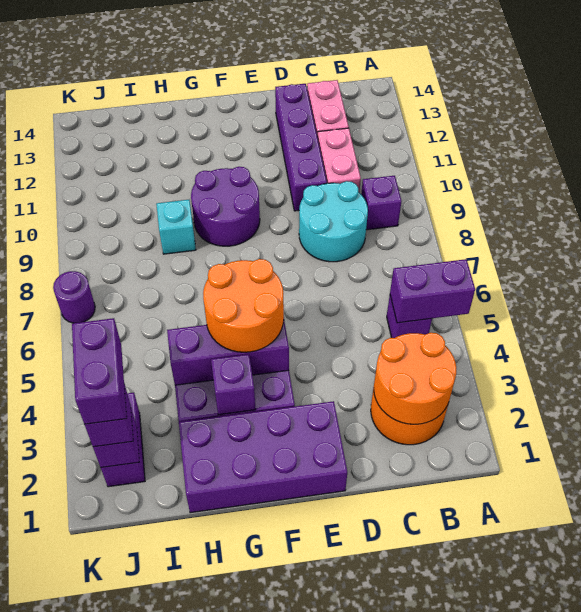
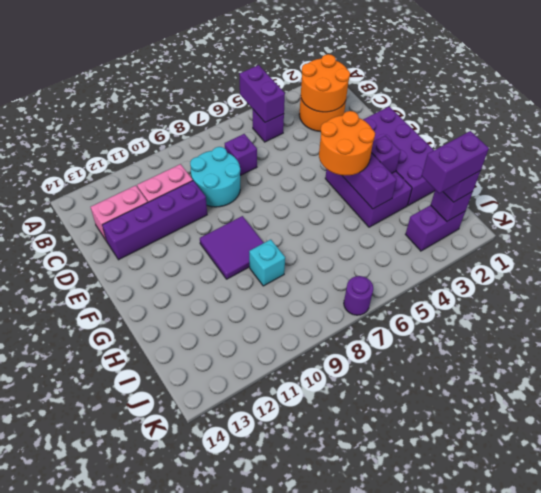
purple 1x1 brick [361,176,401,230] -> purple 1x1 brick moved to [225,134,257,176]
purple 2x2 round brick [191,167,260,246] -> purple 2x2 tile [200,216,264,279]

